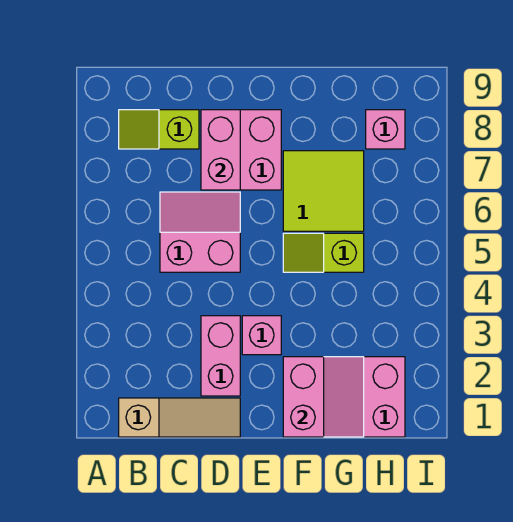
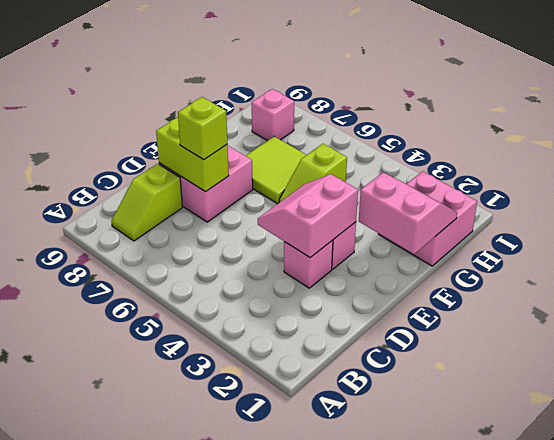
tan 1x3 slope [119,398,240,437] -> none
pink 2x2 slope [160,192,240,272] -> pink 2x2 slope moved to [258,174,358,258]
pink 1x2 brick [201,316,240,396] -> pink 1x1 brick [284,240,333,288]
pink 1x2 brick [201,110,240,190] -> lime 1x2 brick [156,117,229,192]
none -> lime 1x1 brick [178,97,227,160]

